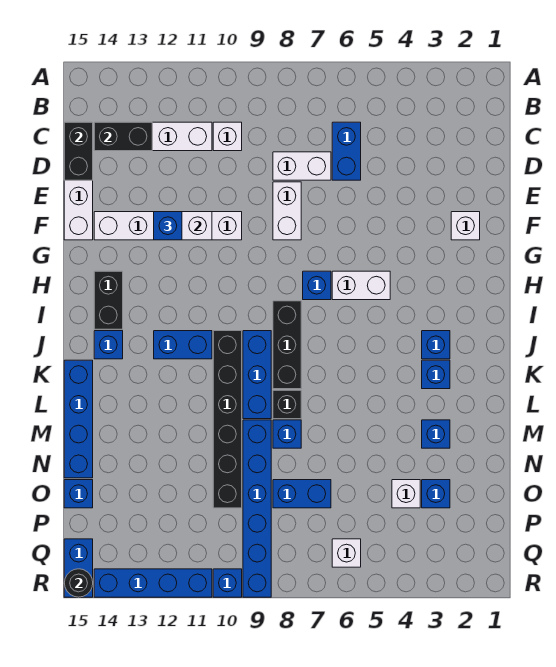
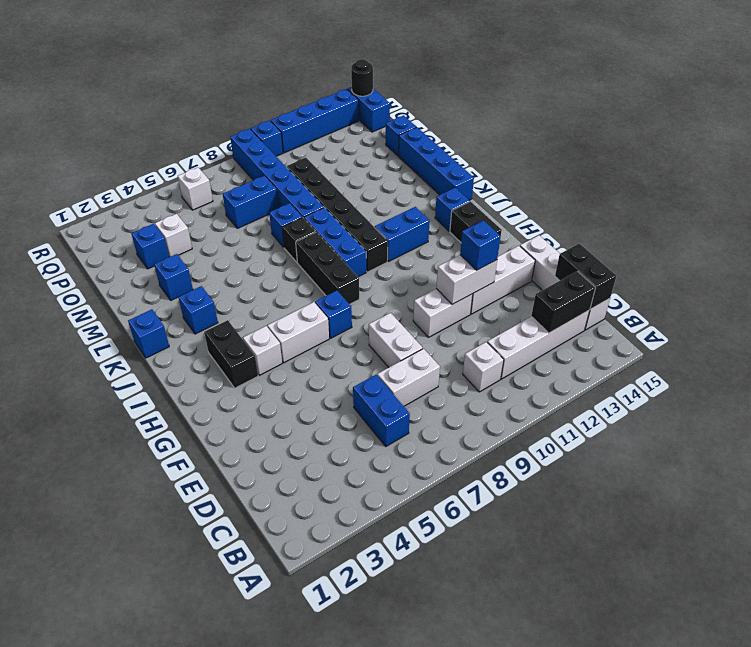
white 1x1 brick [451,212,480,240] -> white 1x1 brick moved to [243,326,282,375]
none -> black 1x2 brick [204,320,258,388]
blue 1x1 brick [422,331,450,359] -> blue 1x1 brick moved to [128,309,169,358]

